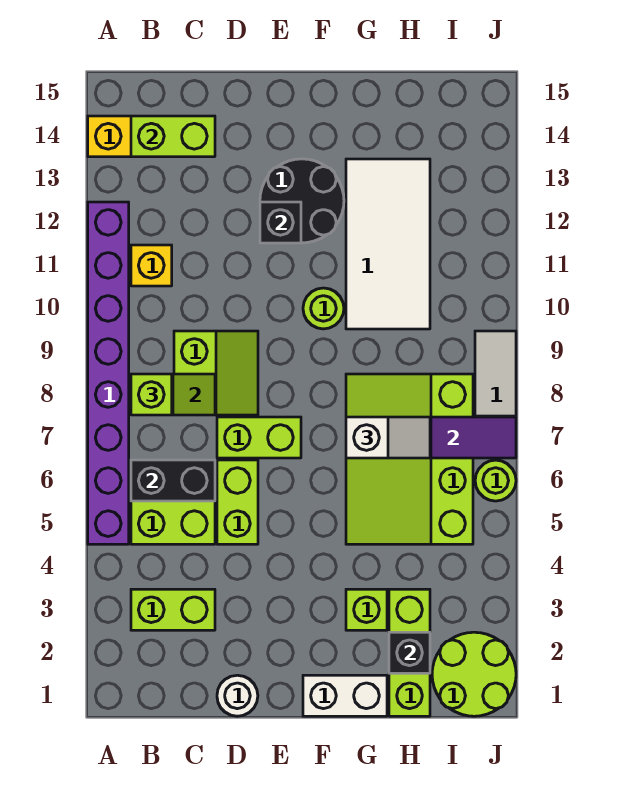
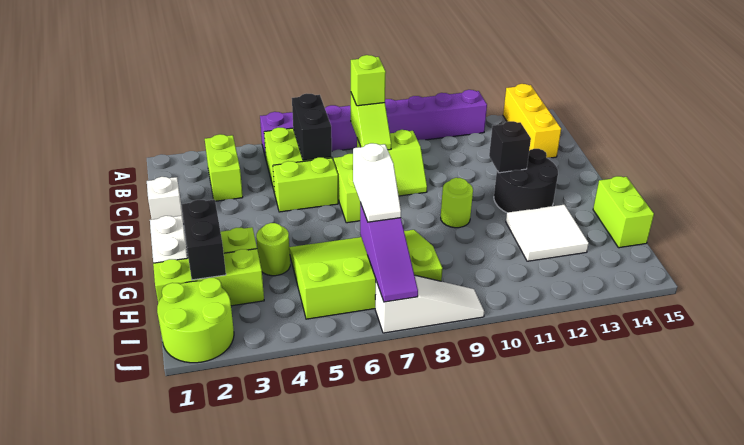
yellow 1x1 brick [131,245,172,286] -> none
lime 1x2 brick [131,116,215,157] -> lime 1x2 brick moved to [593,176,654,248]
white 1x1 round brick [217,675,258,716] -> white 1x1 brick [147,177,184,224]
white 2x4 tile [346,159,430,329] -> white 2x2 tile [506,204,589,261]
black 1x1 brick [389,632,430,673] -> black 1x2 brick [182,200,226,280]
lime 1x1 round brick [475,460,516,501] -> lime 1x1 round brick moved to [256,223,290,276]

